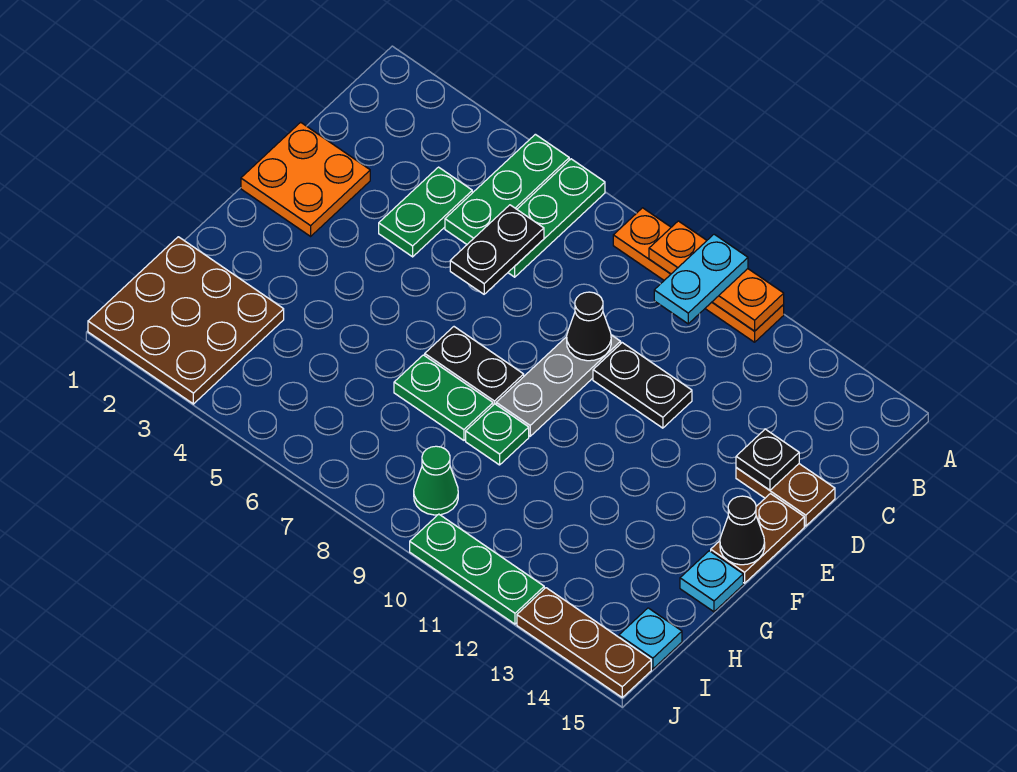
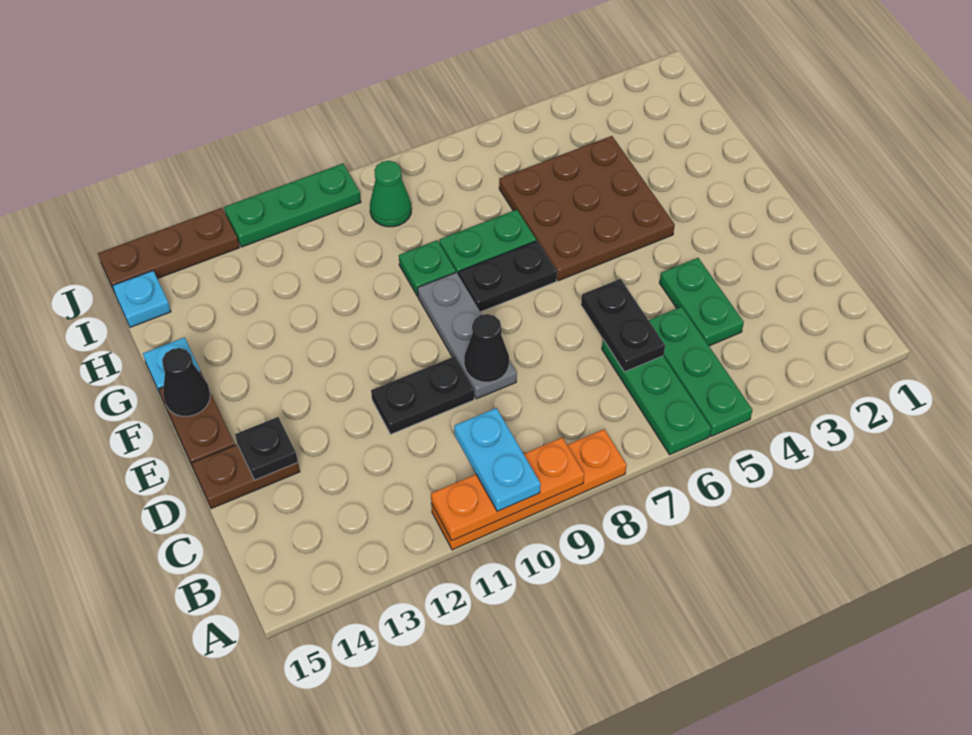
orange 2x2 plate [241,122,370,236] -> none
brown 3x3 plate [88,237,284,404] -> brown 3x3 plate moved to [499,136,675,281]

